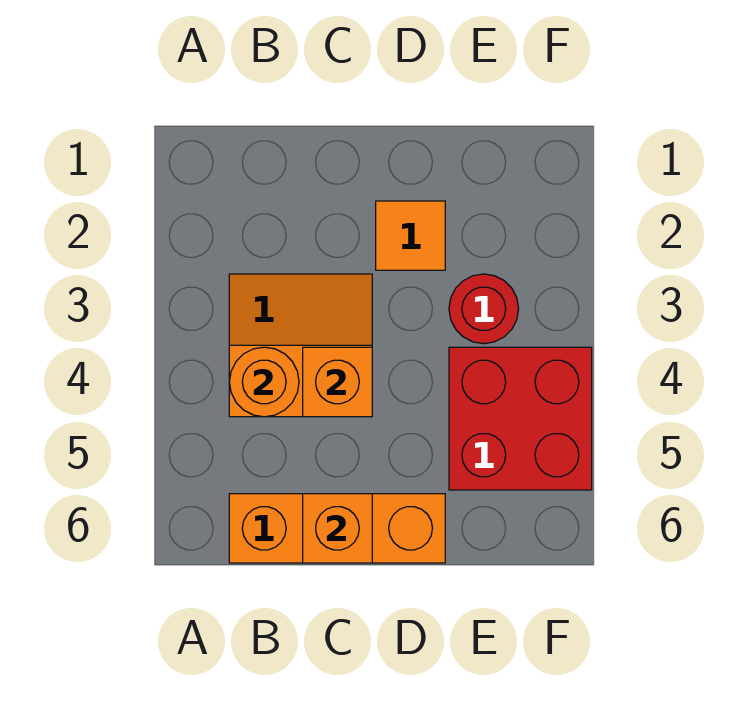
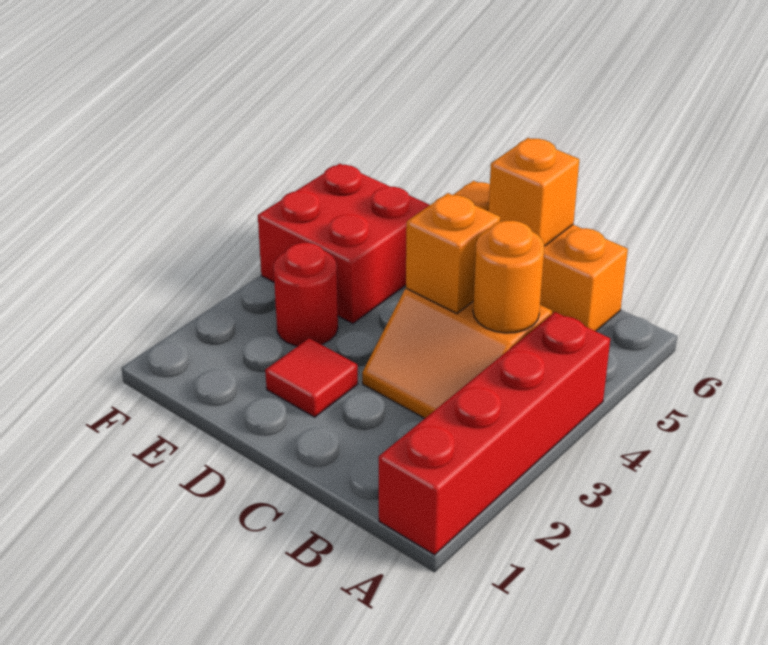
none -> red 1x4 brick [379,312,610,555]
orange 1x1 tile [376,201,445,270] -> red 1x1 tile [265,338,358,417]

